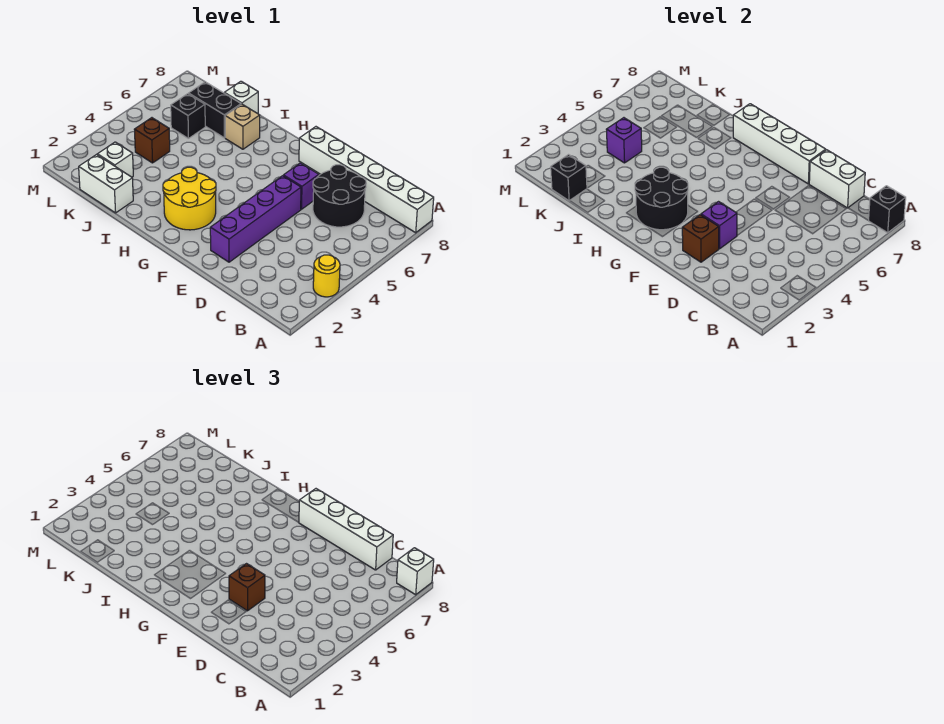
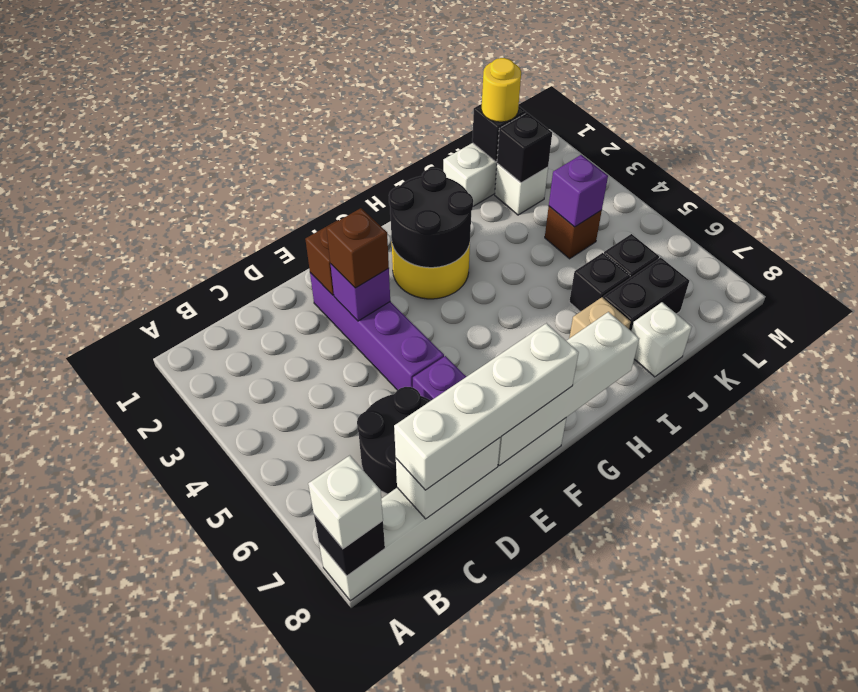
yellow 1x1 round brick [313,255,340,297] -> yellow 1x1 round brick moved to [481,58,521,122]
none -> black 1x1 brick [569,253,630,312]
none -> black 1x1 brick [497,113,552,183]

